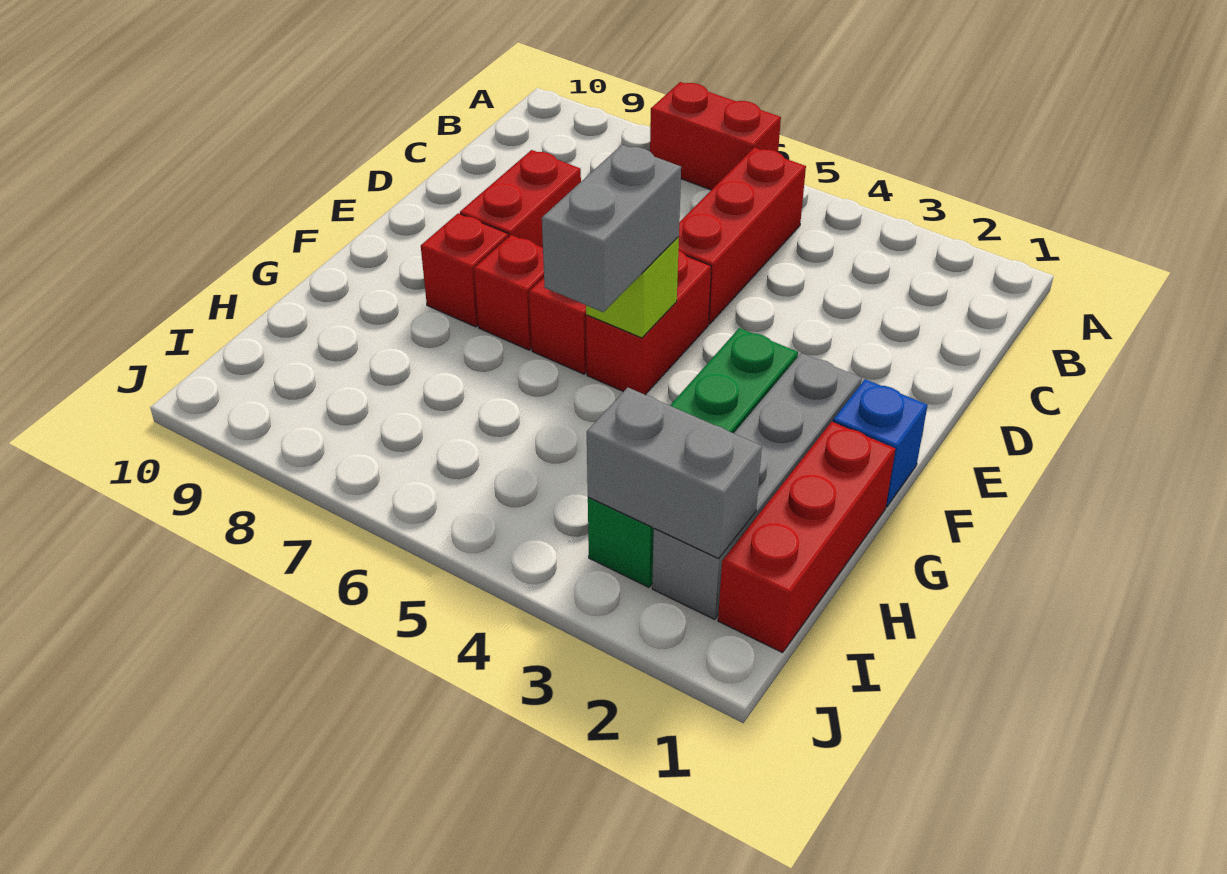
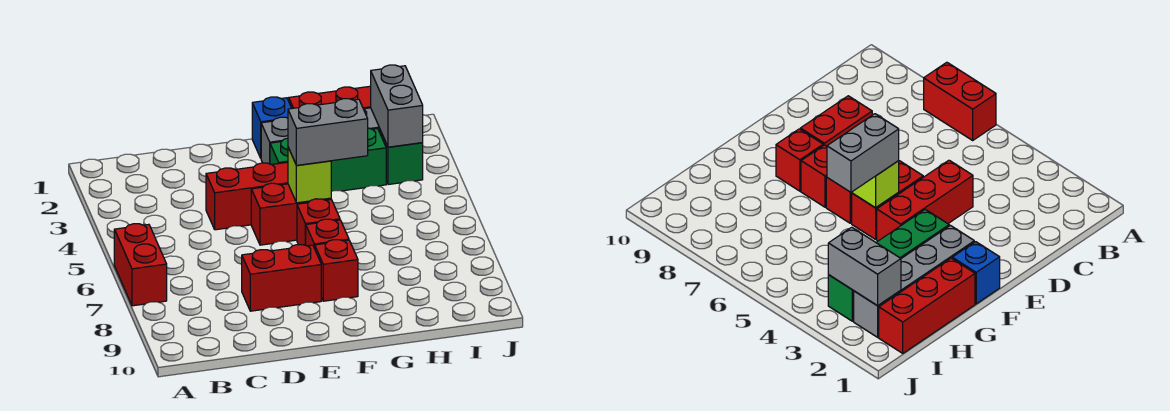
red 1x3 brick [678,148,806,324] -> red 1x3 brick moved to [206,162,288,230]

